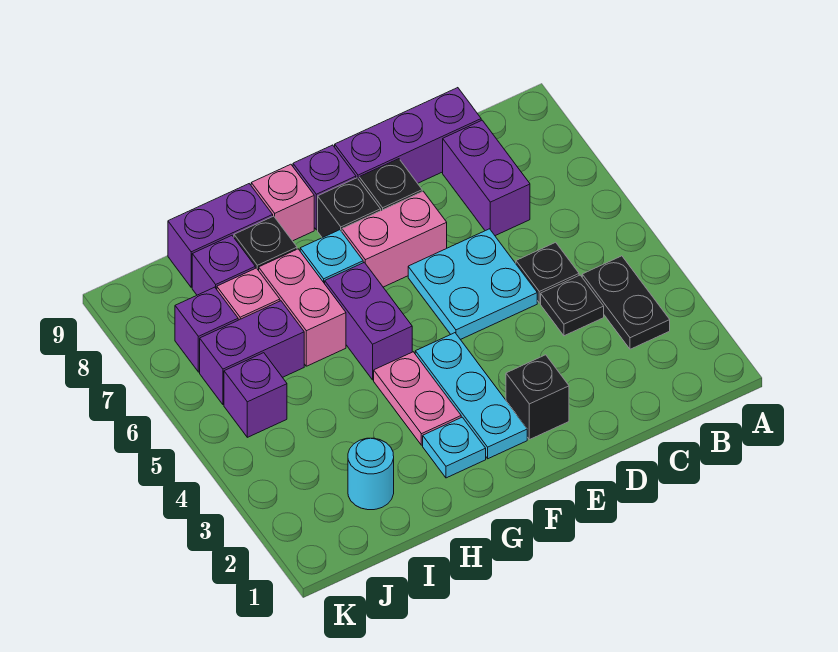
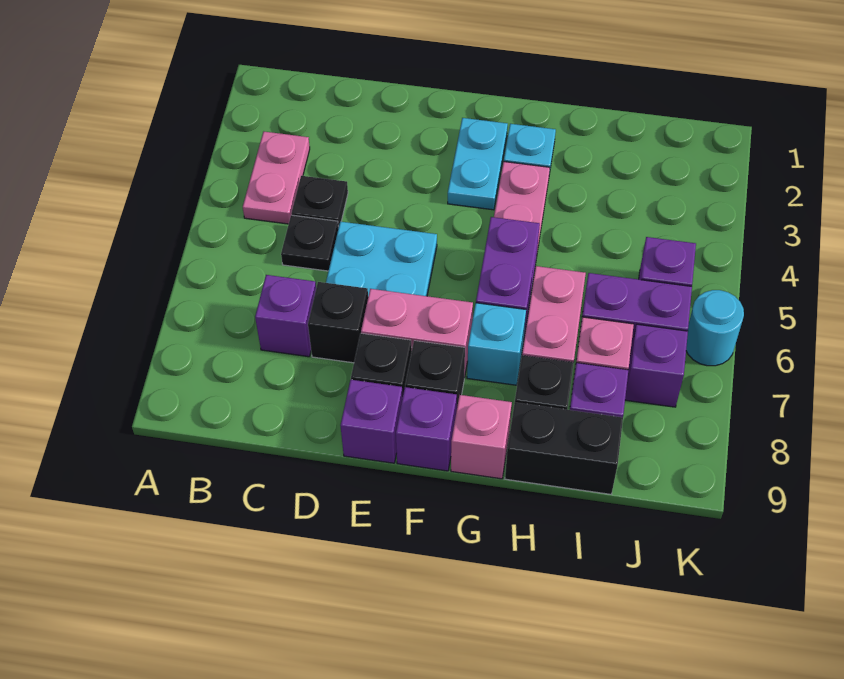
black 1x2 plate [582,256,670,349] -> pink 1x2 plate [243,132,310,224]
purple 1x2 brick [443,120,530,236] -> purple 1x1 brick [255,275,316,357]
purple 1x3 brick [335,88,481,183] -> purple 1x1 brick [340,380,403,463]
black 1x1 brick [506,355,569,440] -> black 1x1 brick moved to [308,282,368,363]
cyan 1x3 plate [415,333,527,459] -> cyan 1x2 plate [448,118,508,210]
purple 1x2 brick [168,184,273,287] -> black 1x2 brick [505,403,623,494]
cyan 1x1 round brick [348,438,394,510] -> cyan 1x1 round brick moved to [686,290,744,366]

